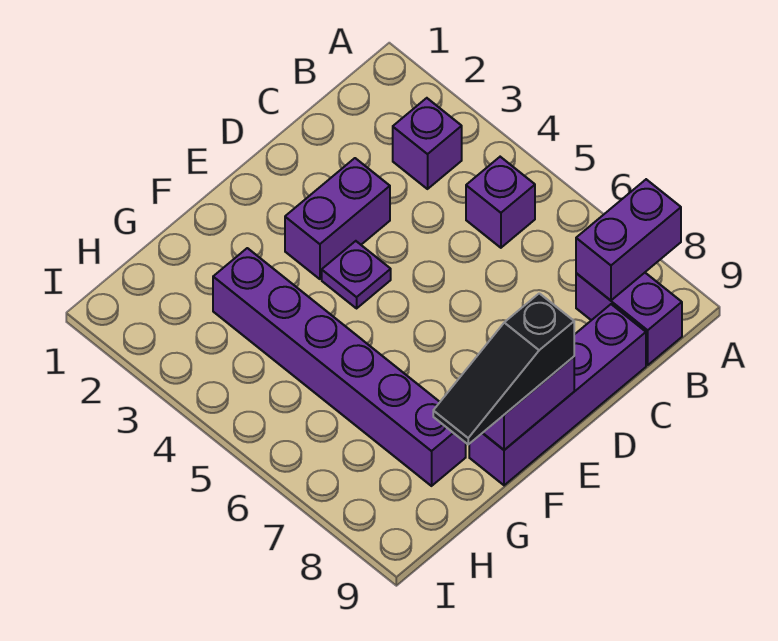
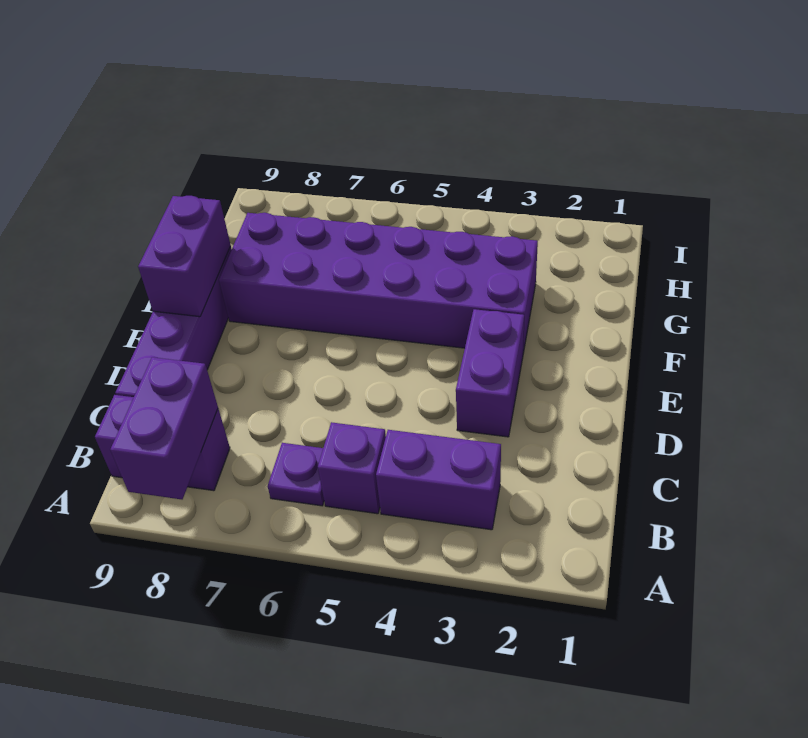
purple 1x1 brick [393,98,462,189] -> purple 1x2 brick [376,430,501,530]
purple 1x1 plate [322,241,391,308] -> purple 1x1 plate moved to [268,443,324,506]
black 1x3 slope [433,293,574,444] -> none
purple 1x6 brick [213,248,466,486] -> purple 2x6 brick [219,213,538,353]

